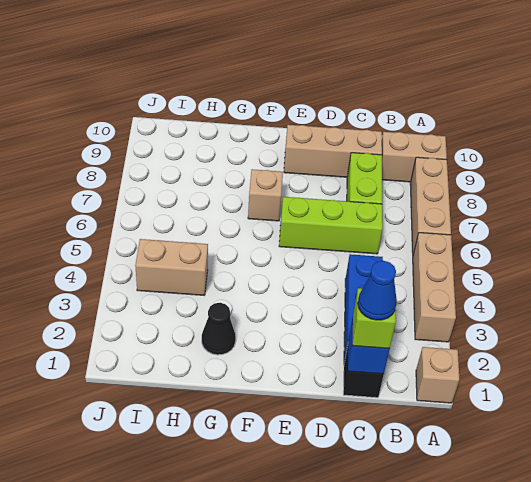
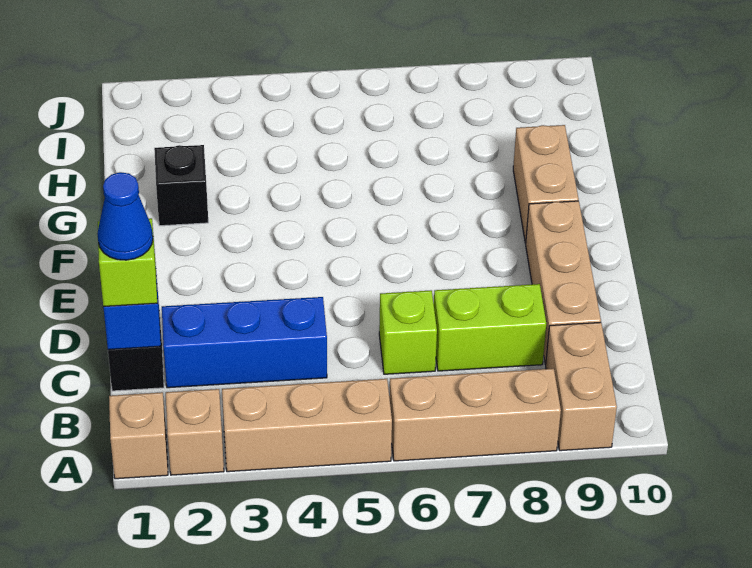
lime 1x3 brick [279,197,383,254] -> lime 1x1 brick [379,291,437,374]
tan 1x1 brick [248,169,283,221] -> tan 1x1 brick moved to [166,389,224,475]
black 1x1 cone [202,303,236,355] -> black 1x1 brick [154,145,208,226]
tan 1x2 brick [135,239,208,295] -> tan 1x2 brick moved to [513,125,579,243]

